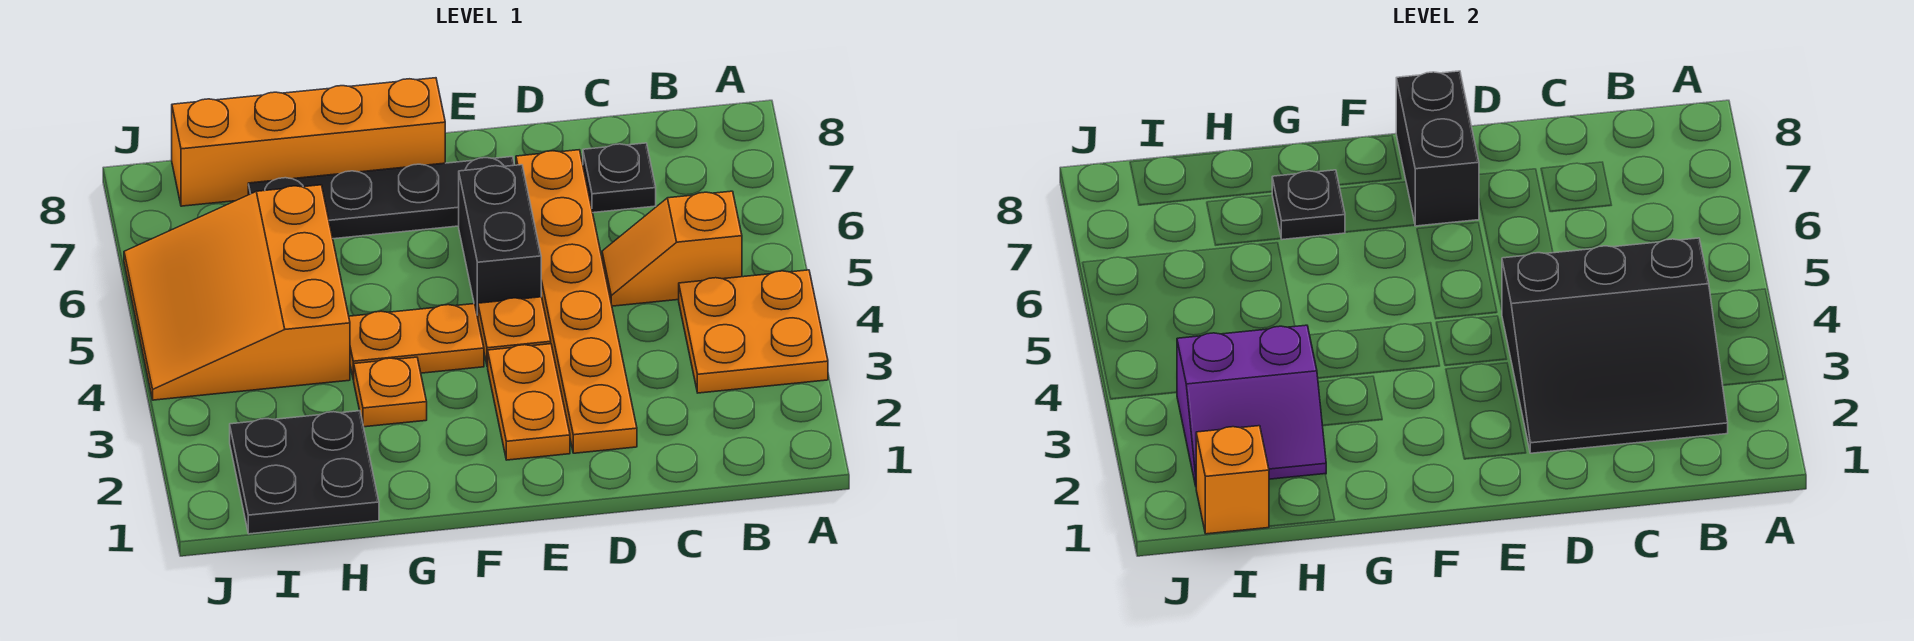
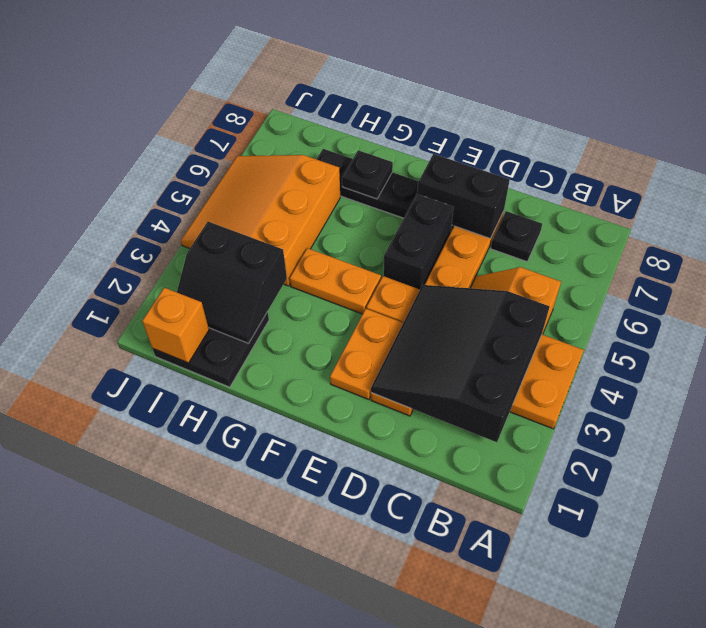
black 3x3 slope [1502,238,1728,453] -> black 3x3 slope turned to [371,285,550,442]
black 1x2 brick [1396,71,1479,226] -> black 1x2 brick turned to [417,154,510,239]
orange 1x4 brick [172,78,445,206] -> none
orange 1x1 plate [354,357,427,427] -> none
purple 2x2 slope [1177,325,1326,486] -> black 2x2 slope [177,222,287,343]

